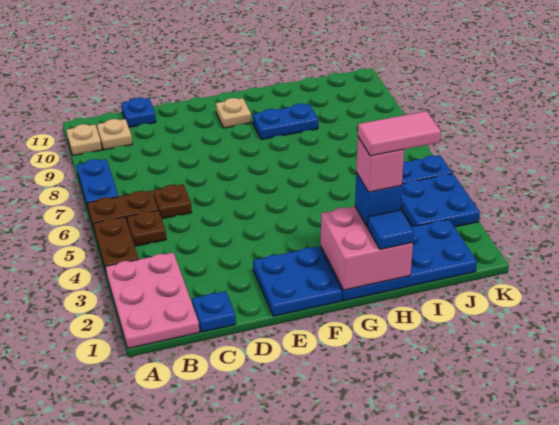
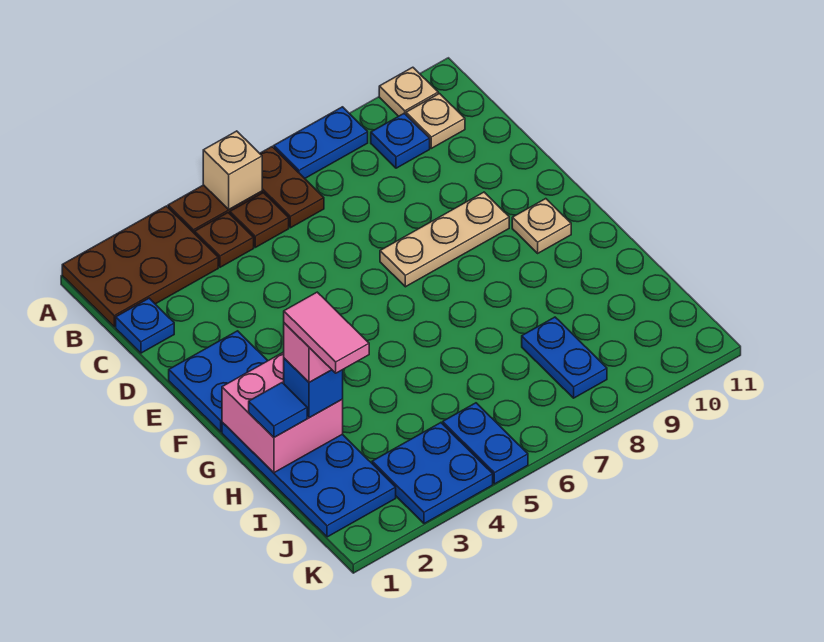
pink 2x3 plate [106,253,199,348] -> brown 2x3 plate [62,206,218,327]
none -> tan 1x1 brick [203,131,262,209]
brown 1x1 plate [153,184,192,219] -> brown 1x1 plate moved to [195,213,254,267]
blue 1x1 plate [121,97,156,127] -> blue 1x1 plate moved to [371,113,430,168]
none -> tan 1x3 plate [380,192,509,287]
blue 1x2 plate [253,104,318,139] -> blue 1x2 plate moved to [522,317,607,398]

